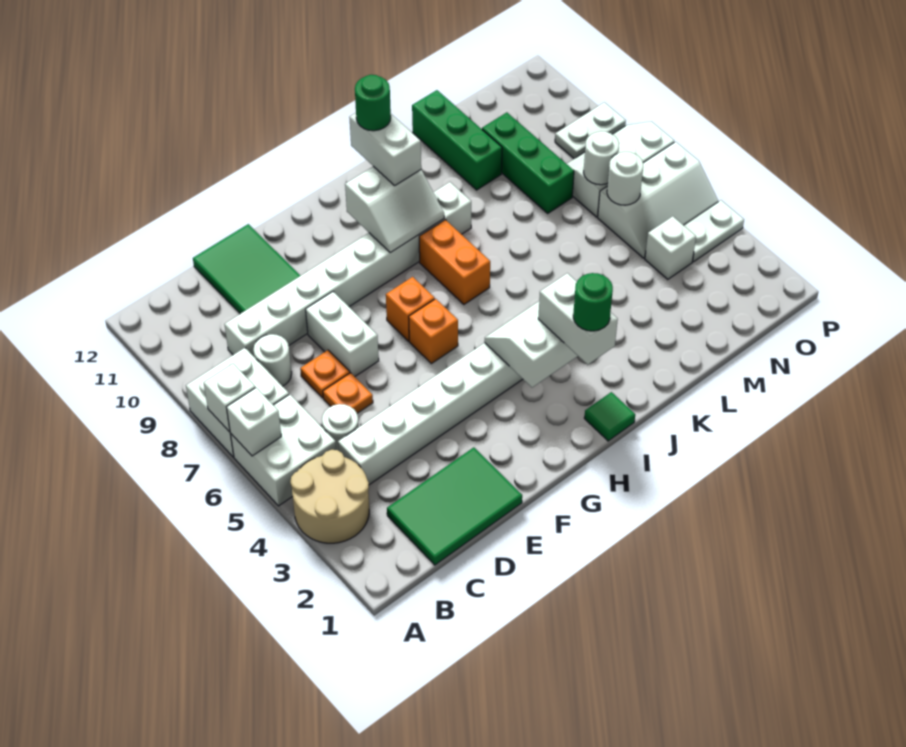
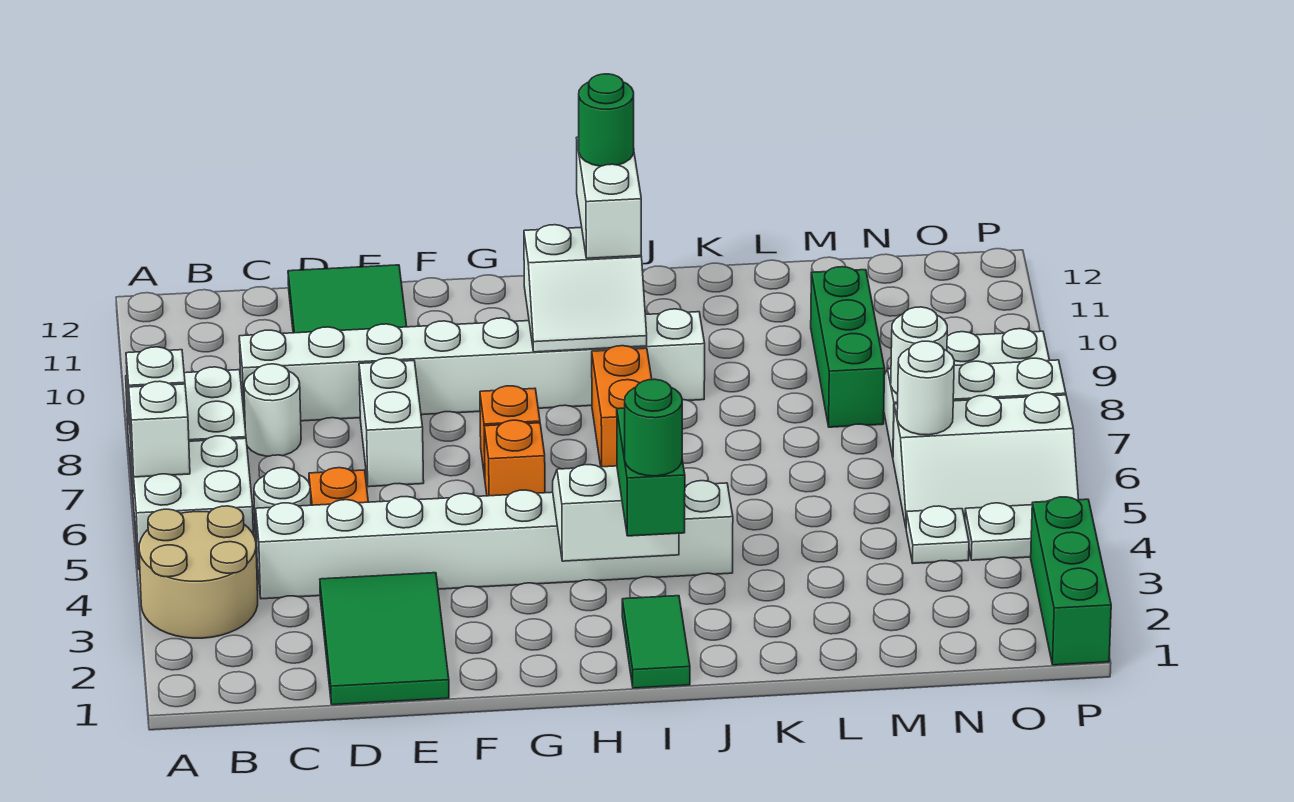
green 2x3 tile [387,447,522,565] -> green 2x3 tile turned to [320,573,449,705]
orange 1x1 plate [300,350,350,398] -> none
green 1x1 tile [584,392,635,441] -> green 1x2 tile [622,596,690,688]
white 1x2 brick [538,273,618,365] -> green 1x2 brick [617,408,685,536]
green 1x3 brick [412,90,502,190] -> green 1x3 brick moved to [1031,497,1111,665]
white 1x1 brick [645,216,696,279] -> white 1x1 plate [906,506,969,563]

